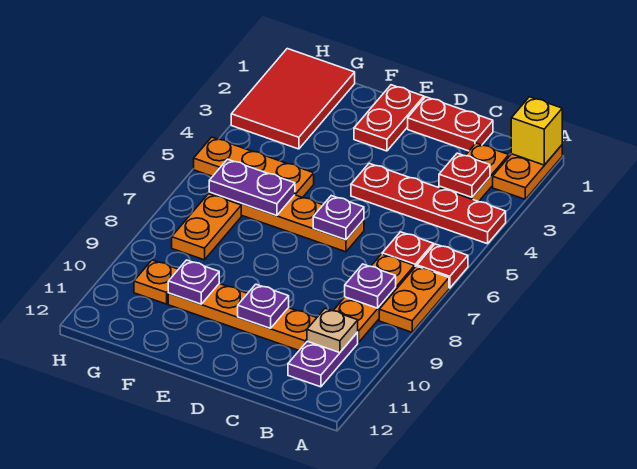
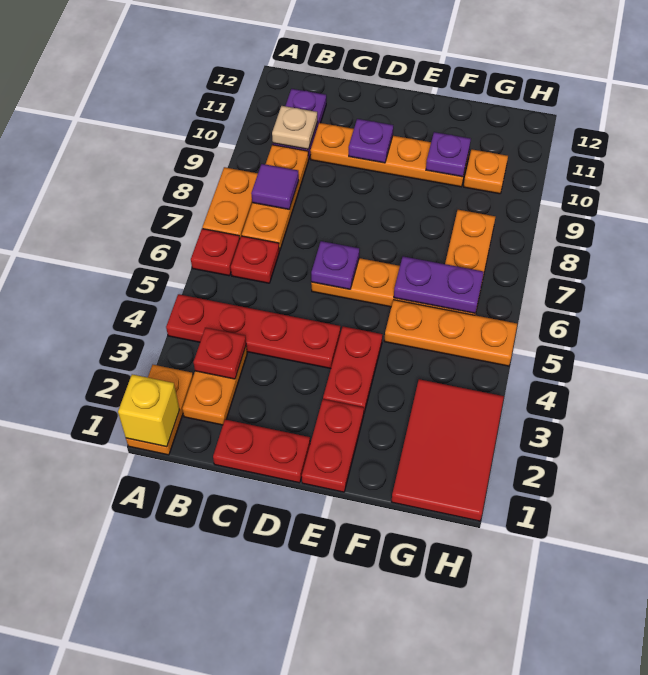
purple 1x1 plate [345,264,396,308] -> purple 1x1 tile [251,164,299,209]
none -> red 1x2 plate [323,326,382,412]

